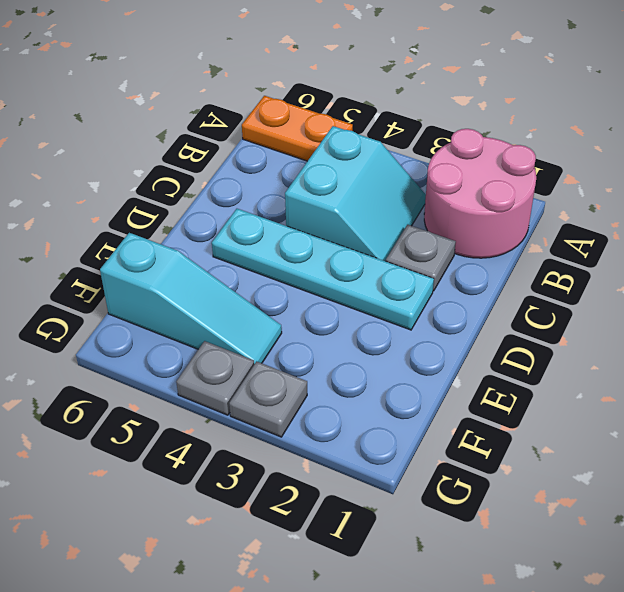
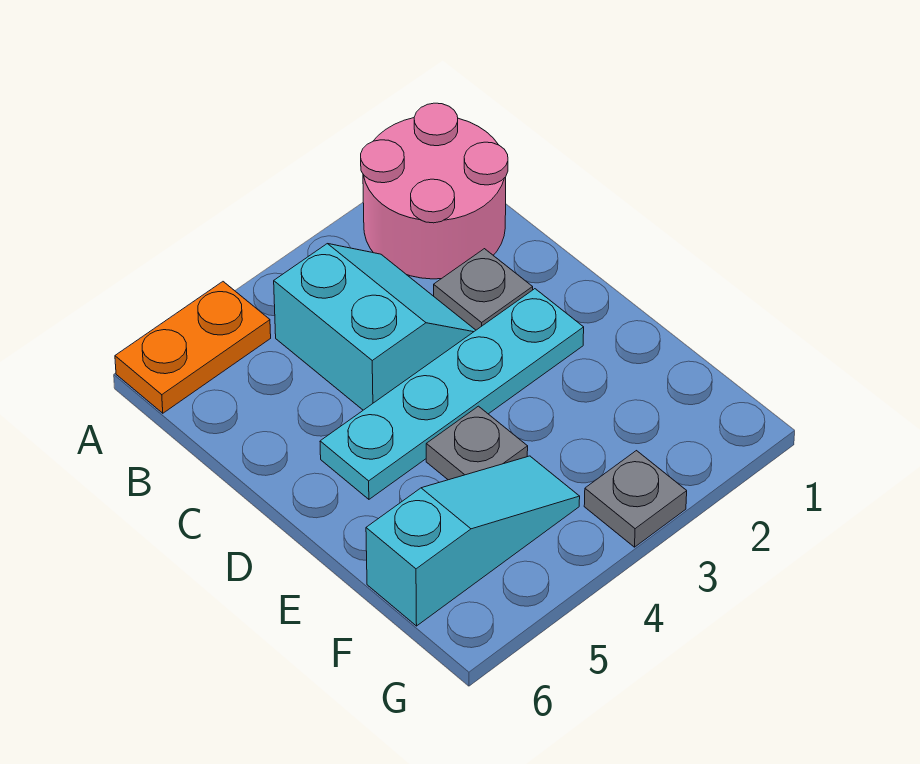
grey 1x1 plate [176,341,254,415] -> grey 1x1 plate moved to [426,406,528,480]

